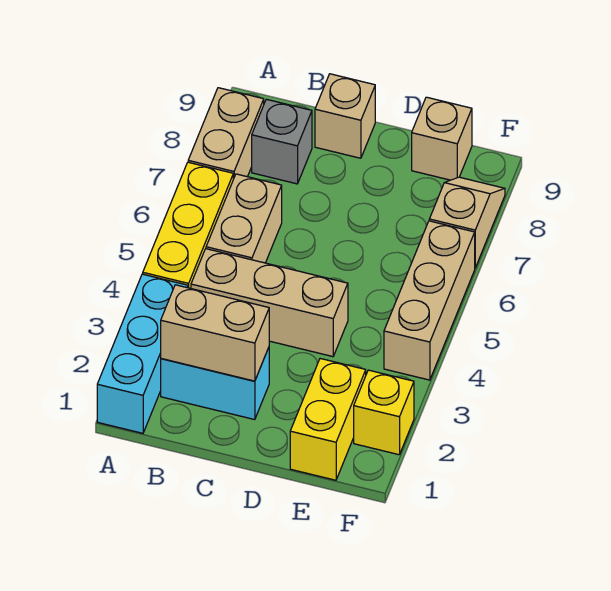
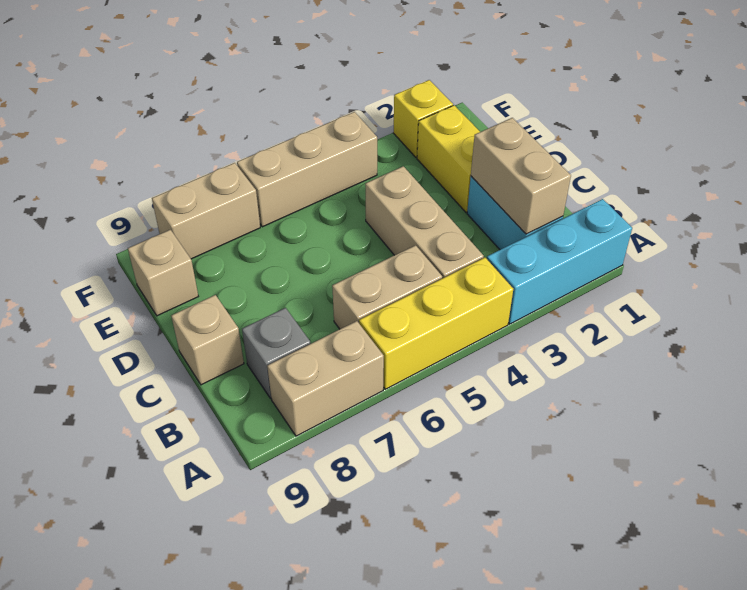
yellow 1x2 brick [290,359,366,480] -> yellow 1x2 brick turned to [417,105,480,212]
tan 1x2 slope [429,177,505,268] -> tan 1x2 brick [152,163,260,259]

